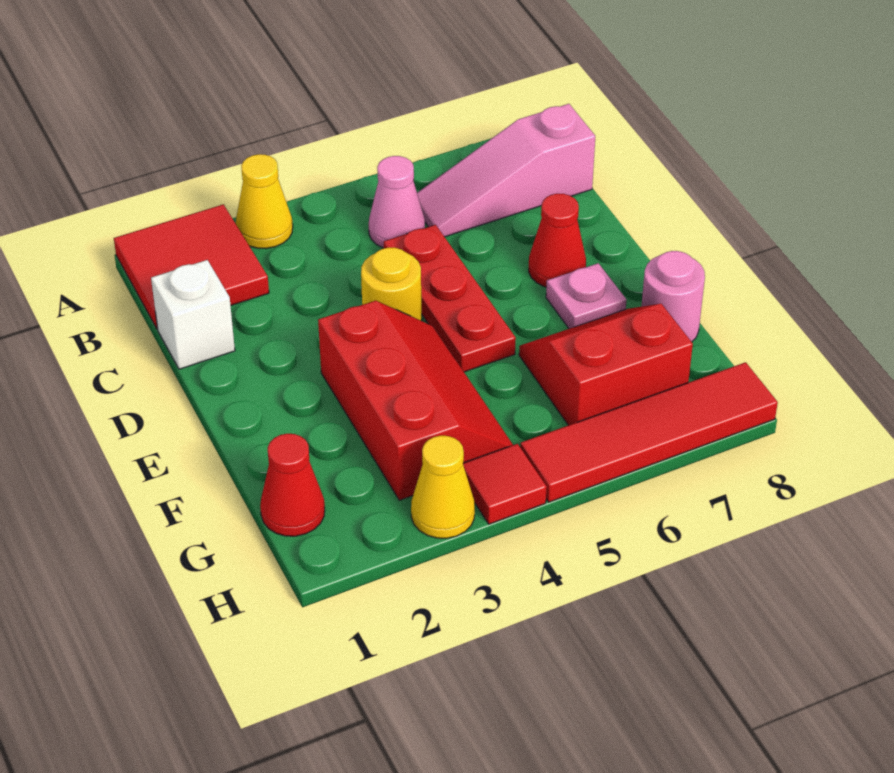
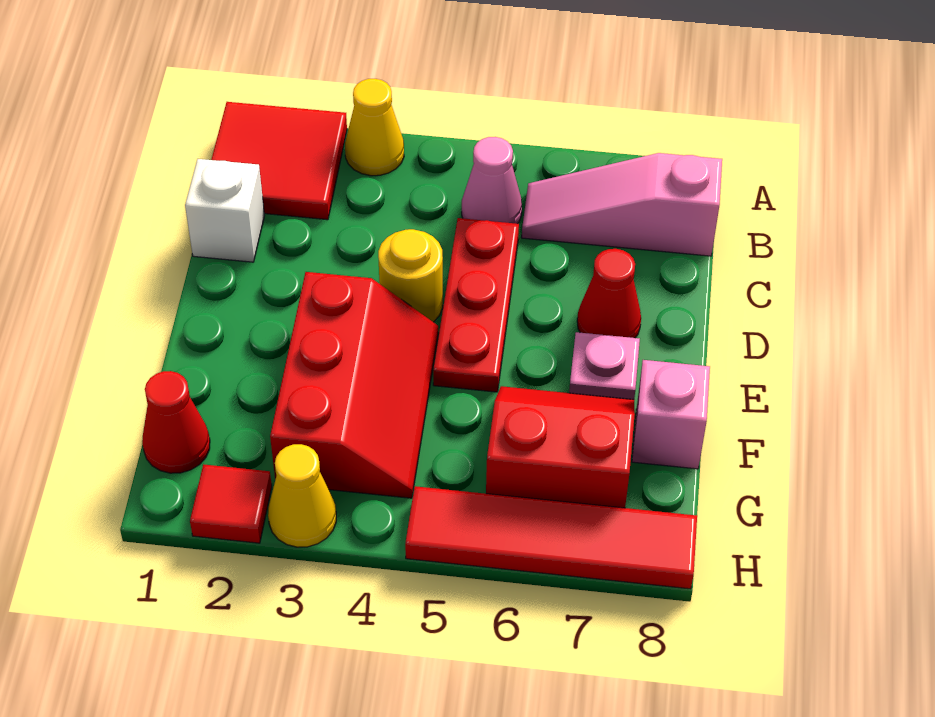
pink 1x1 round brick [641,251,705,342] -> pink 1x1 brick [632,360,710,469]
red 1x1 tile [463,444,547,524] -> red 1x1 tile moved to [190,464,272,543]

